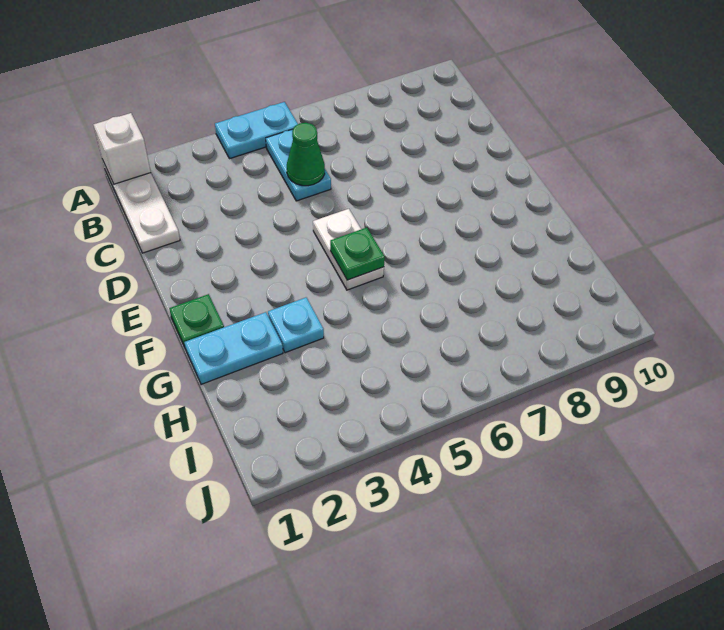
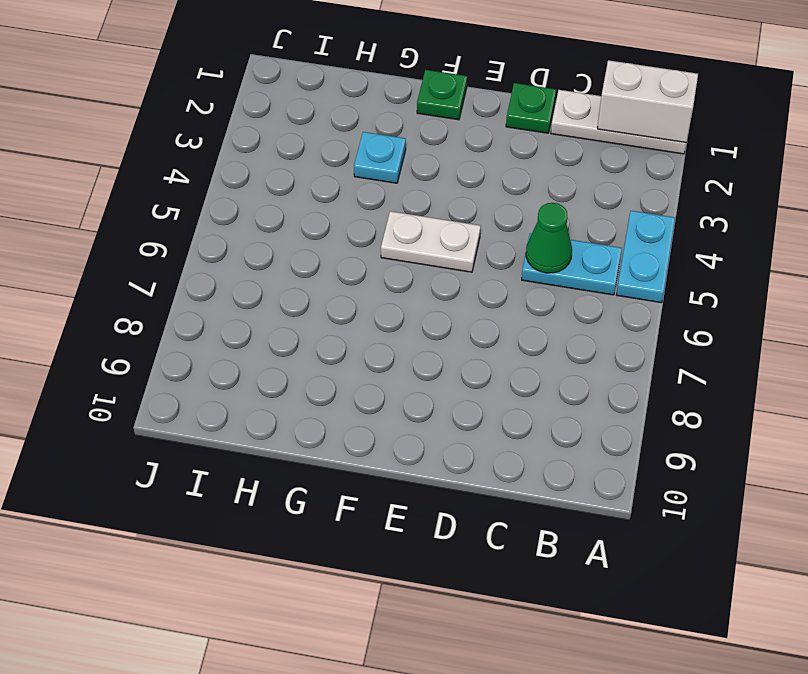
white 1x1 brick [93,113,151,184] -> white 1x2 brick [597,60,698,143]
green 1x1 plate [330,228,385,280] -> green 1x1 plate moved to [506,83,556,133]
cyan 1x2 plate [184,312,283,384] -> none

